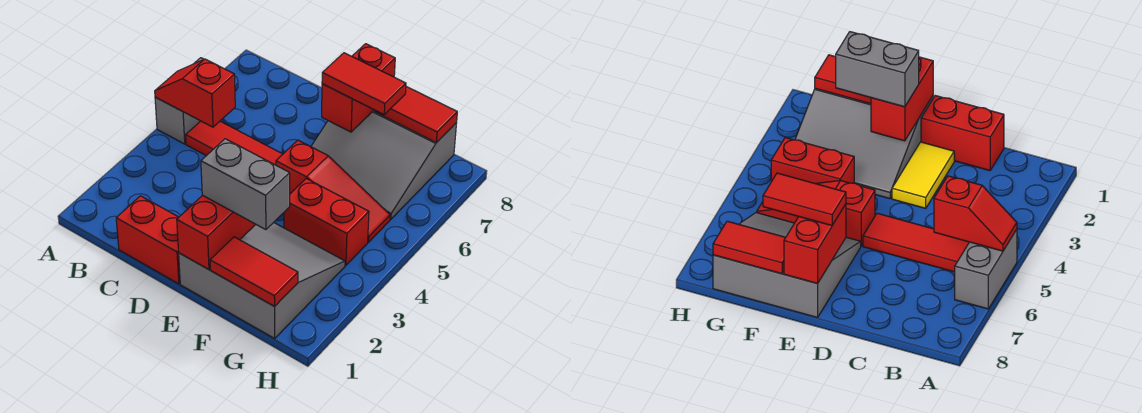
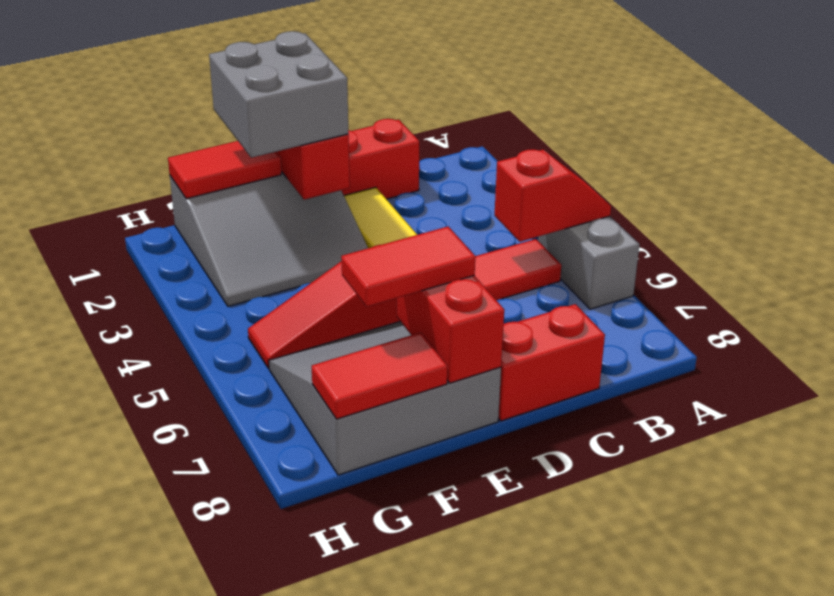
grey 1x2 brick [201,139,290,230] -> grey 2x2 brick [209,31,348,158]
red 1x2 brick [284,179,369,266] -> red 1x2 brick moved to [498,304,605,421]

